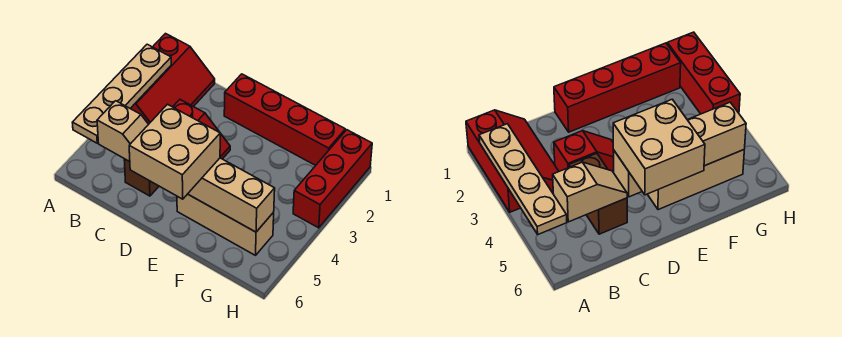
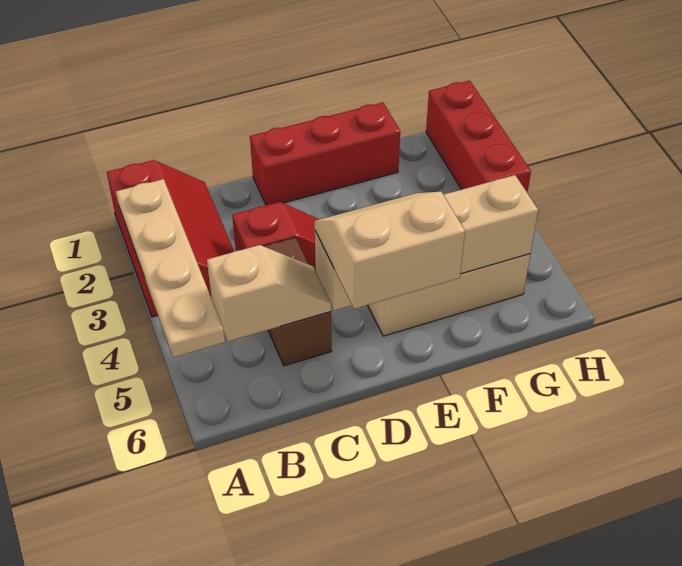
red 1x4 brick [224,74,345,165] -> red 1x3 brick [250,102,400,205]
tan 2x2 brick [129,104,220,199] -> tan 2x2 slope [315,192,465,309]

